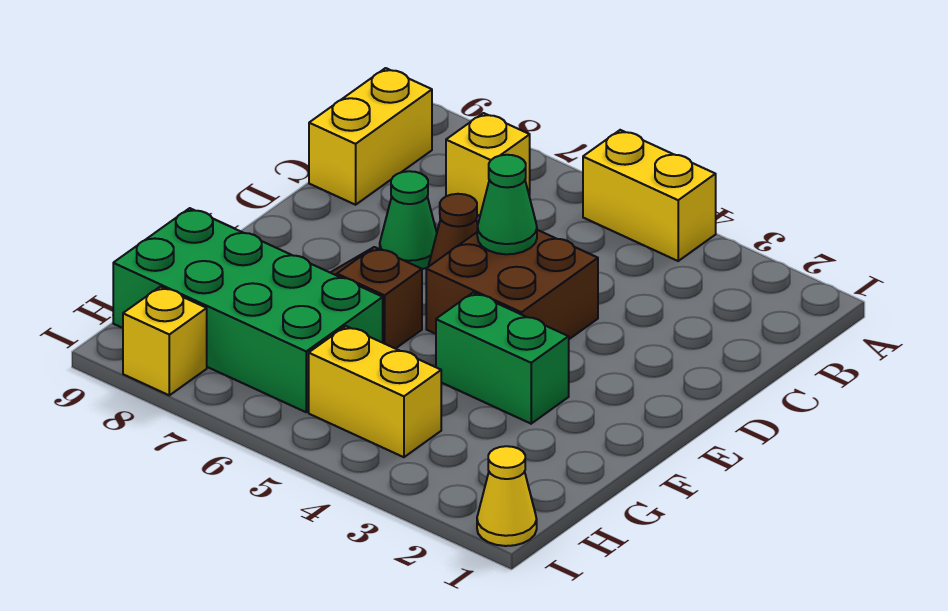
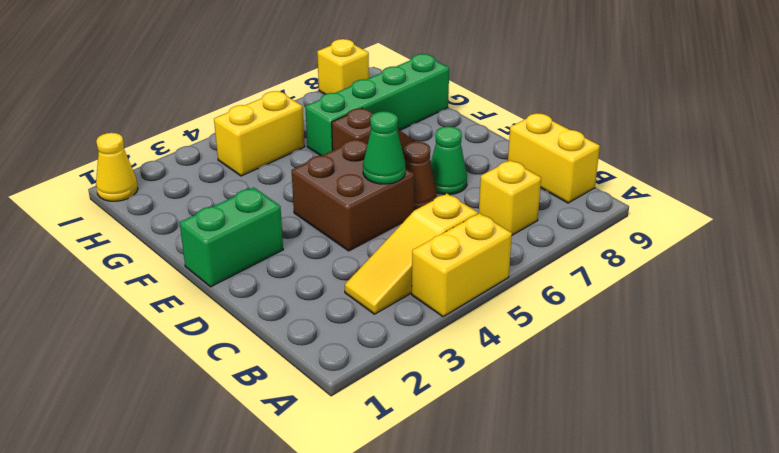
none -> yellow 1x3 slope [345,194,478,314]
green 1x2 brick [436,293,569,424] -> green 1x2 brick moved to [180,188,283,287]
green 2x4 brick [113,208,383,412] -> green 1x4 brick [305,54,449,156]

